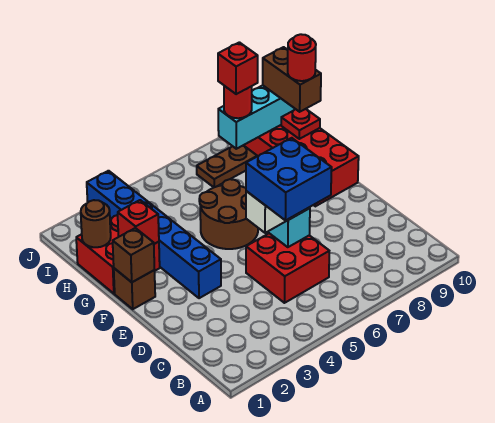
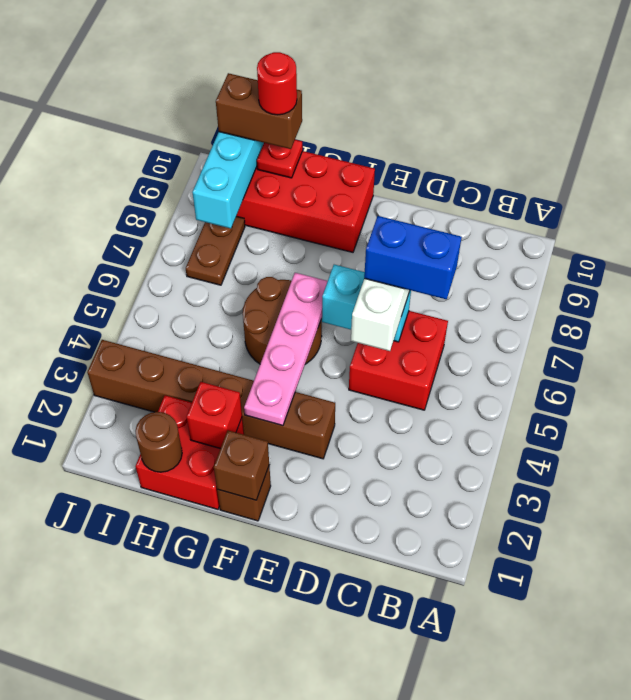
blue 2x2 brick [246,138,332,220] -> blue 1x2 brick [364,216,462,299]
blue 1x6 brick [87,171,221,298] -> brown 1x6 brick [87,340,335,459]
none -> pink 1x4 plate [244,273,328,426]
red 1x1 round brick [224,86,252,118] -> none
red 1x1 brick [218,42,258,94] -> none

